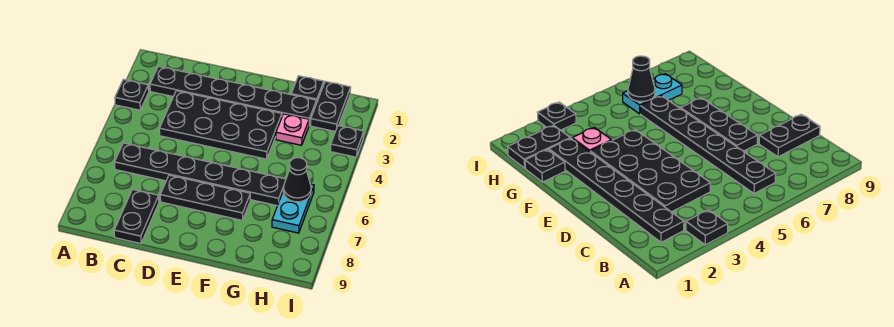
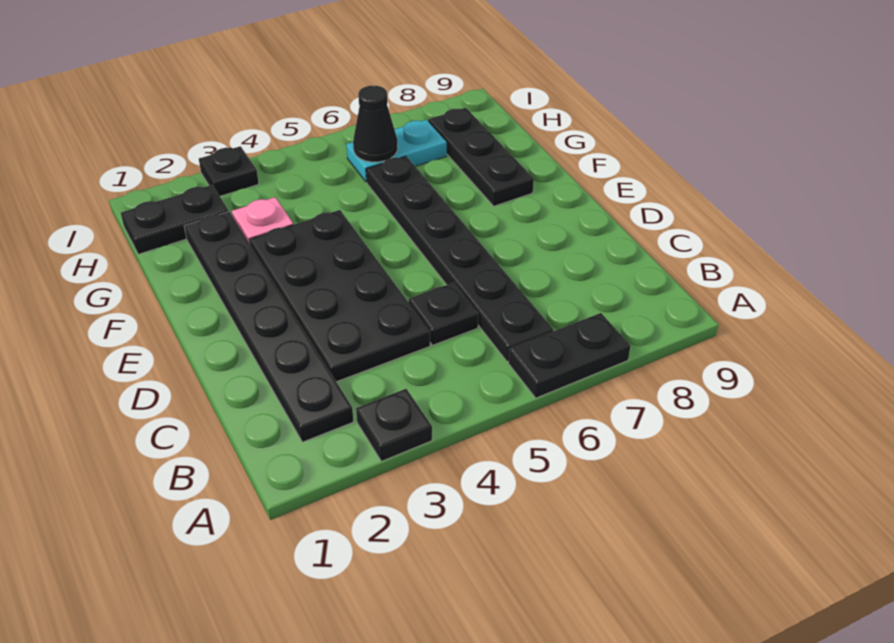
black 1x2 plate [114,189,159,244] -> black 1x2 plate moved to [508,313,630,398]
black 1x3 plate [160,175,250,220] -> black 1x3 plate moved to [428,108,534,206]
black 1x1 plate [291,76,324,103] -> black 1x1 plate moved to [409,283,478,345]

